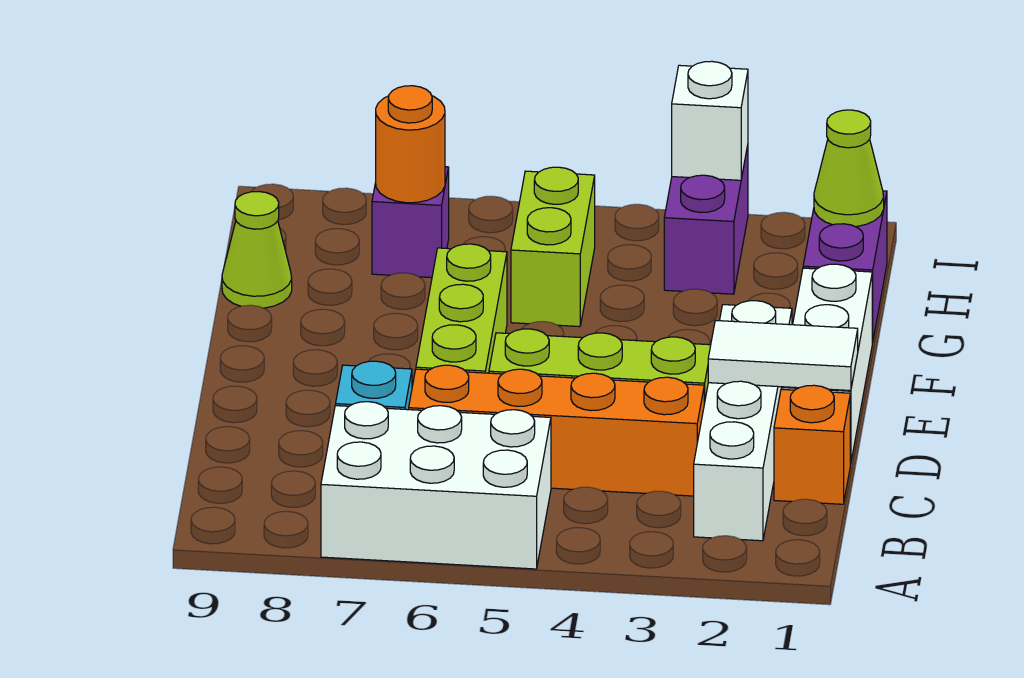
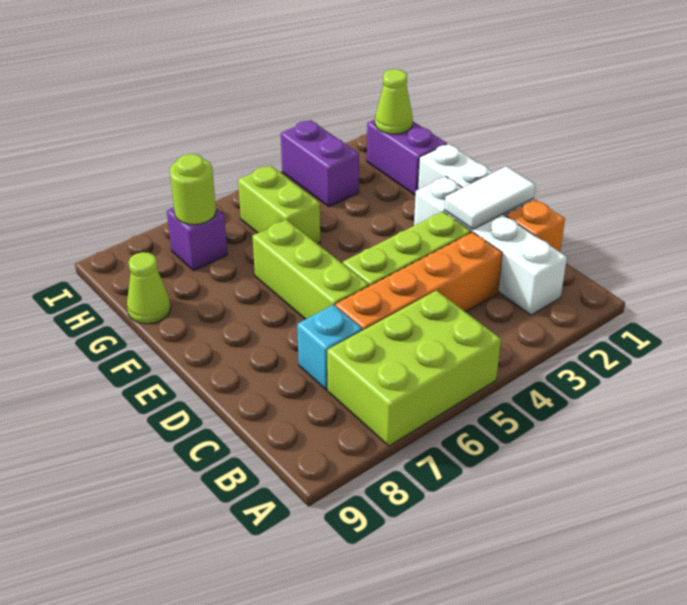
white 2x3 brick [321,402,551,569] -> lime 2x3 brick [327,290,501,446]
orange 1x1 round brick [376,86,445,203] -> lime 1x1 round brick [170,154,216,225]
white 1x1 brick [672,61,748,180] -> none

